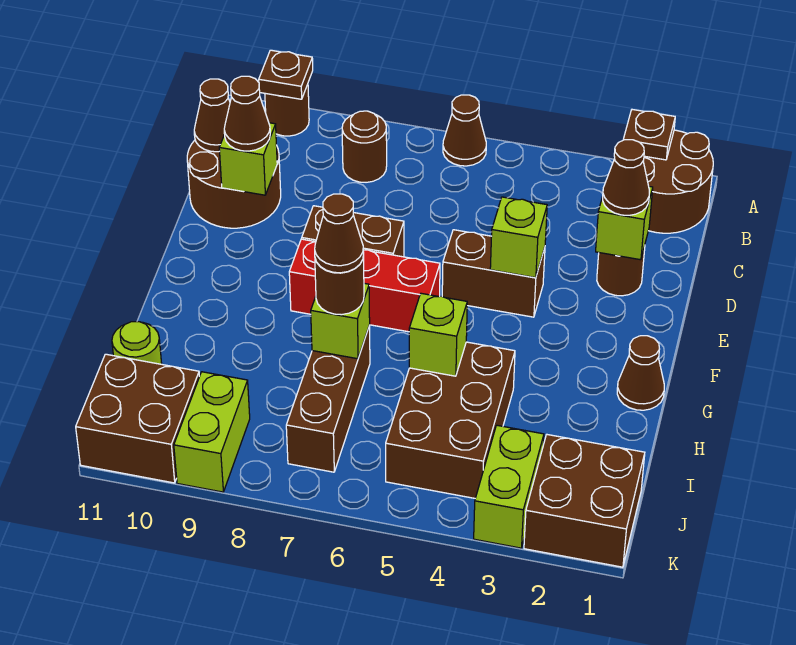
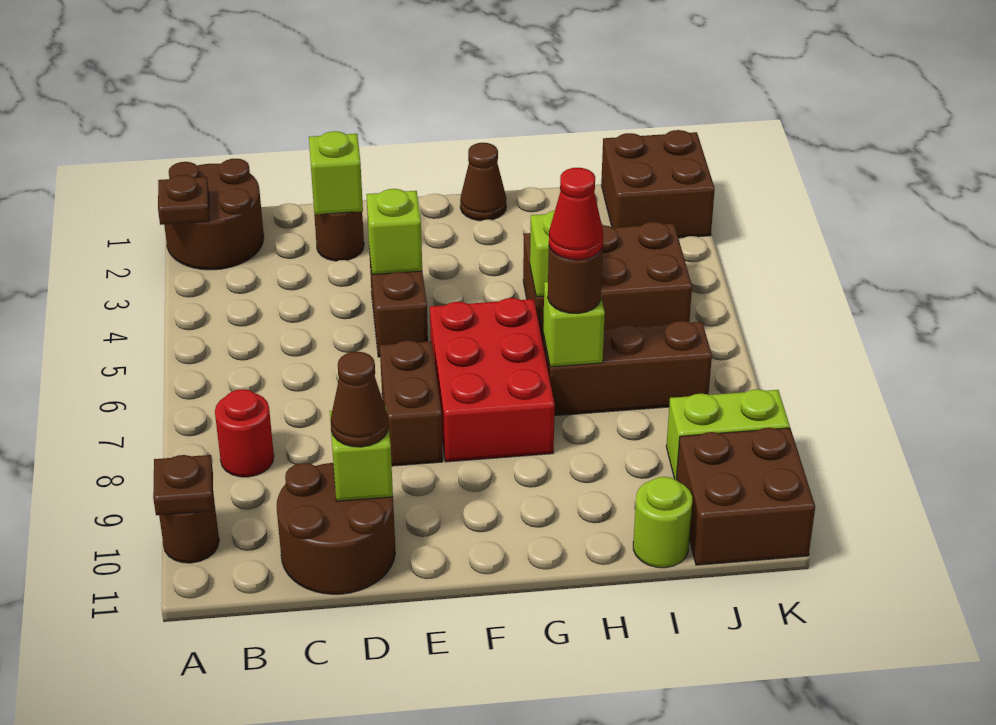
brown 1x1 cone [443,95,486,166] -> none
brown 1x1 round brick [342,111,387,182] -> red 1x1 round brick [215,389,274,477]
brown 1x1 cone [194,79,230,152] -> none
brown 1x1 cone [603,140,649,215] -> none
red 1x3 brick [289,239,440,332] -> red 2x3 brick [430,298,555,462]
brown 1x1 cone [315,194,364,273] -> red 1x1 cone [549,168,603,260]
lime 1x2 brick [474,425,544,548] -> none

